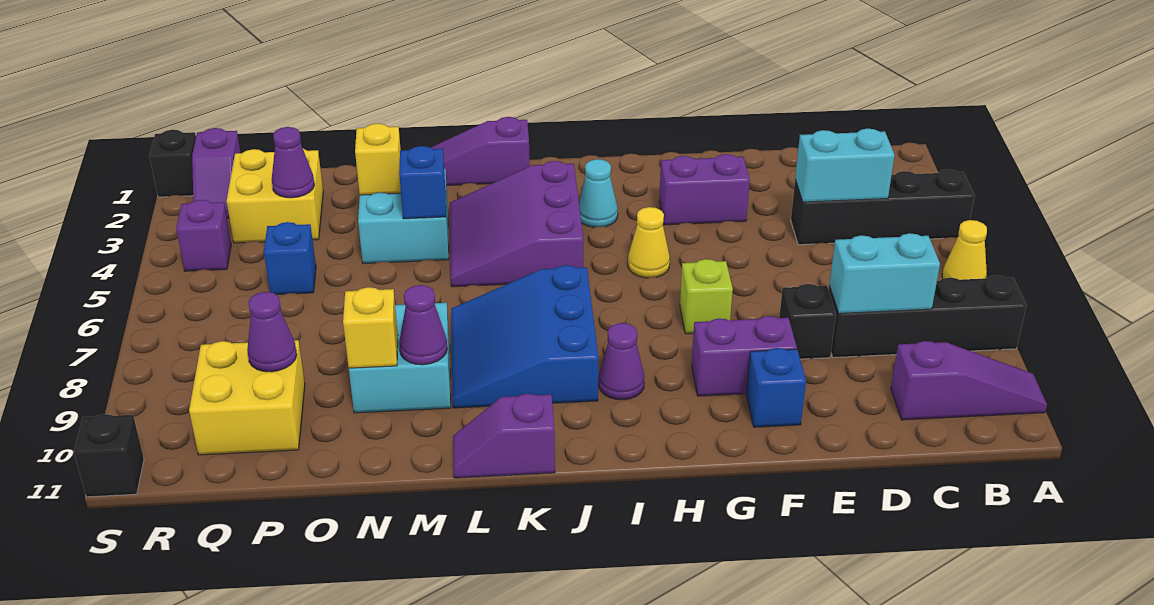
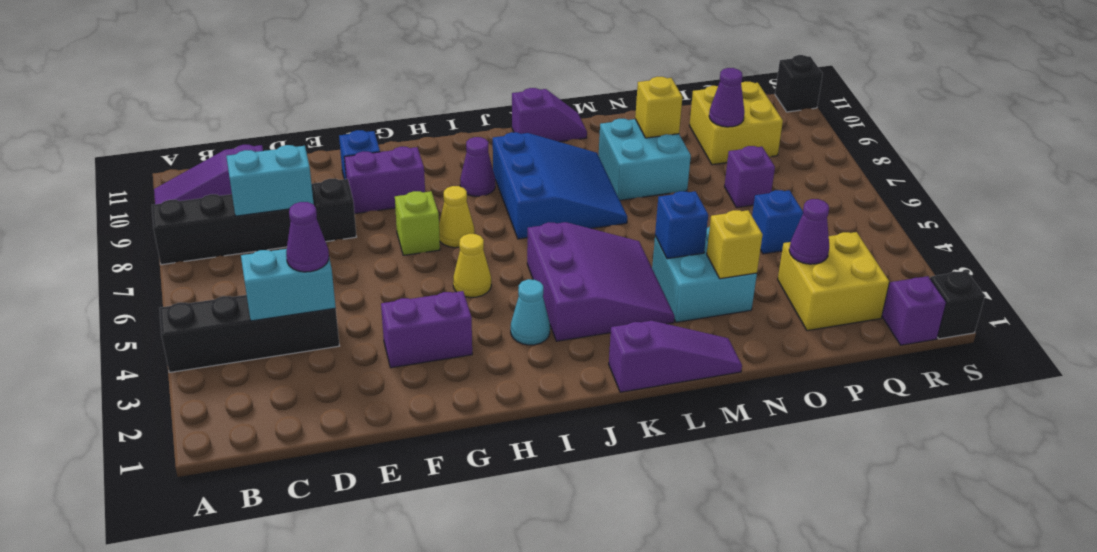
yellow 1x1 cone [942,220,987,280] -> yellow 1x1 cone moved to [439,186,475,248]
purple 1x1 cone [399,285,447,365] -> purple 1x1 cone moved to [286,202,329,272]
purple 1x1 brick [176,200,231,271] -> purple 1x1 brick moved to [724,146,775,208]

